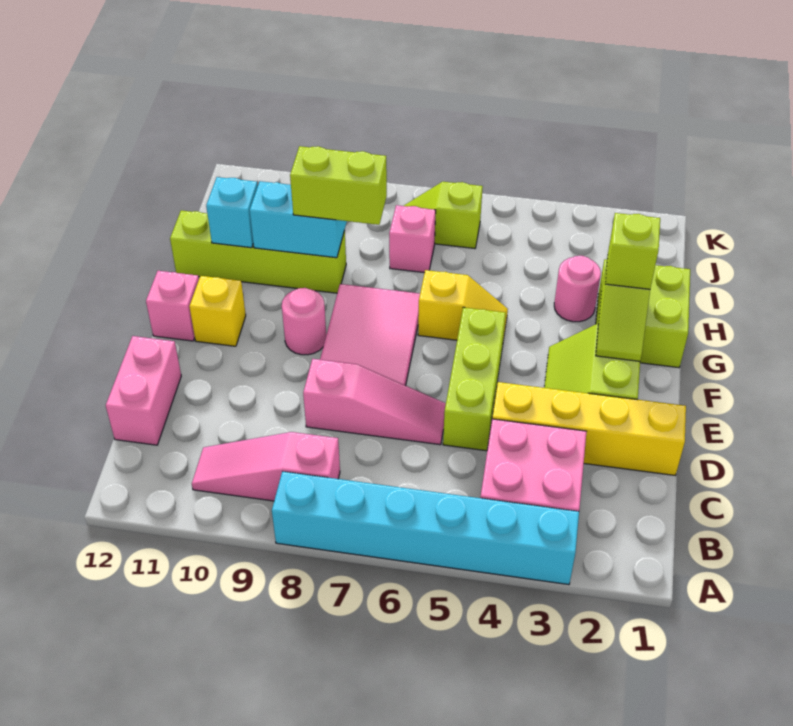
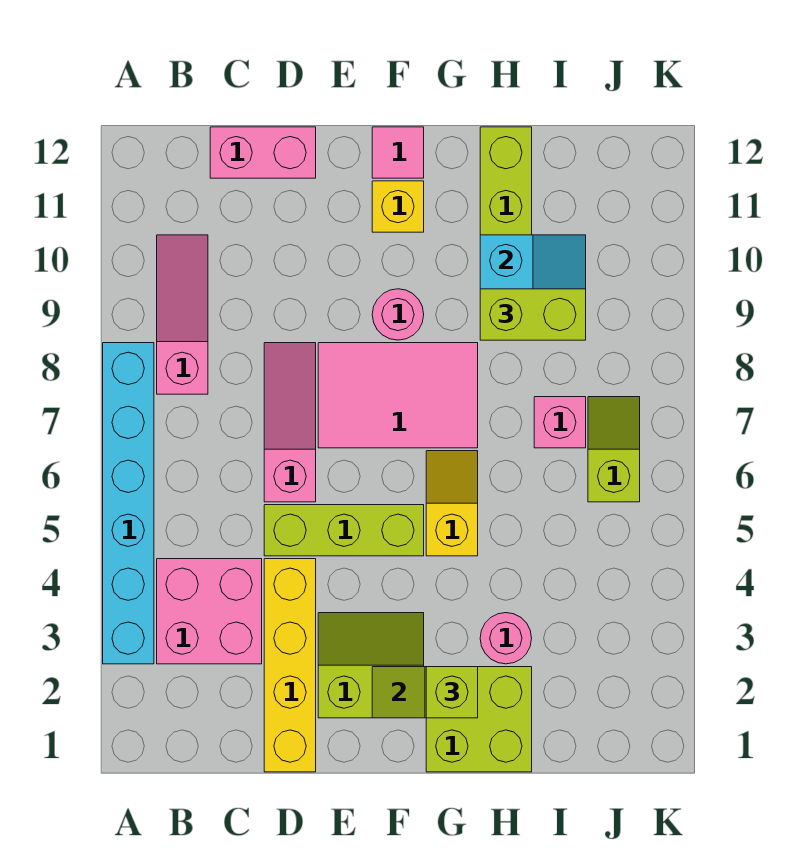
pink 1x3 slope [303,359,446,445] -> pink 1x3 slope turned to [264,343,316,502]
pink 1x1 brick [146,271,199,341] -> pink 1x1 tile [372,127,424,178]
yellow 1x2 slope [418,270,508,340] -> yellow 1x2 slope turned to [426,451,478,556]
lime 1x2 brick [290,146,387,225] -> lime 1x2 brick turned to [480,289,586,340]
cyan 1x1 brick [206,177,258,248] -> none

